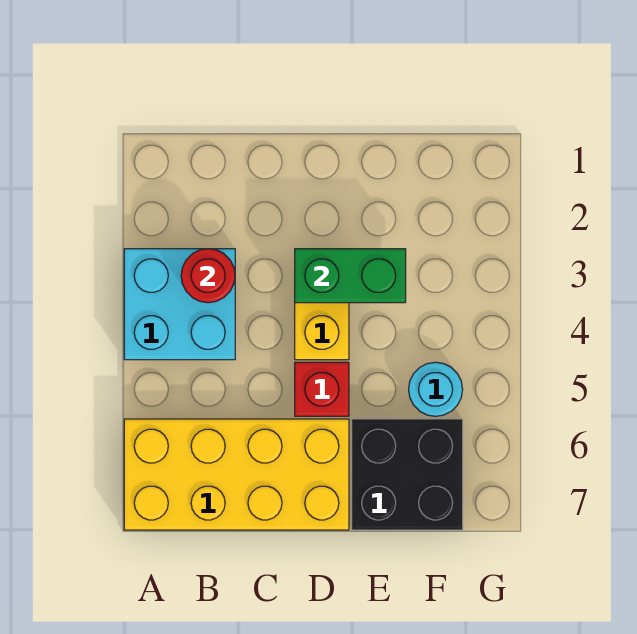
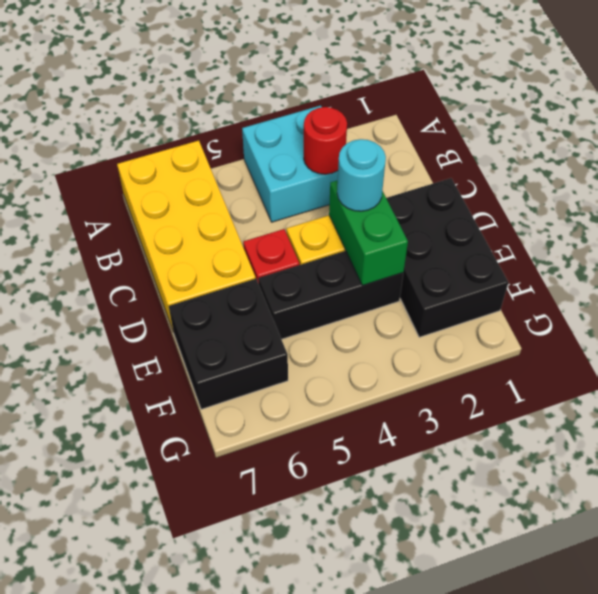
none -> black 2x3 brick [386,178,508,337]
none -> black 1x3 brick [258,251,403,339]
cyan 1x1 round brick [409,362,463,416] -> cyan 1x1 round brick moved to [337,139,386,211]

